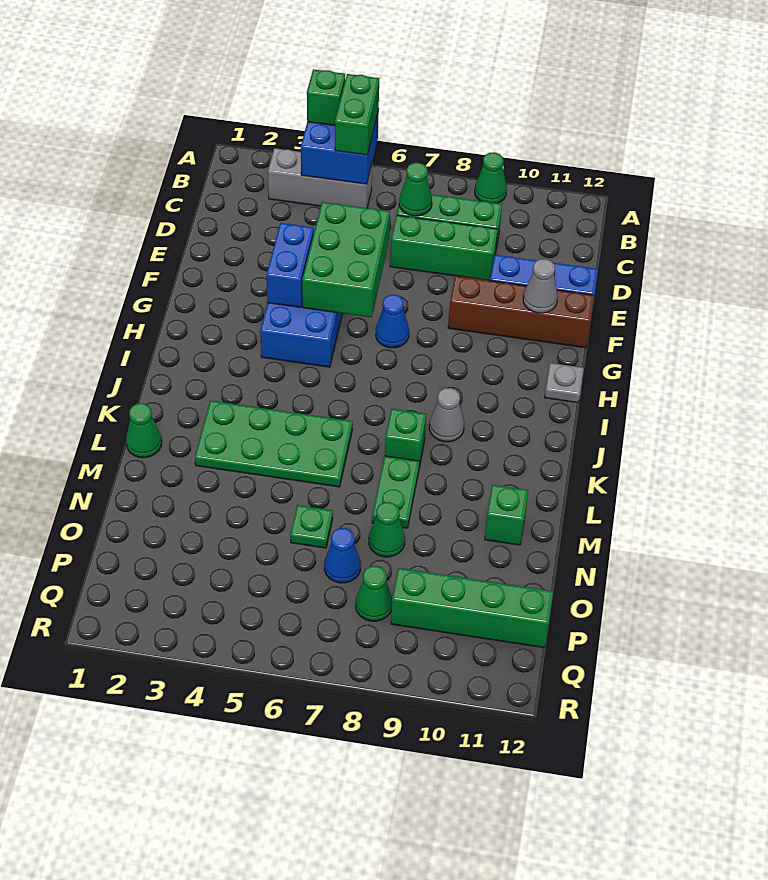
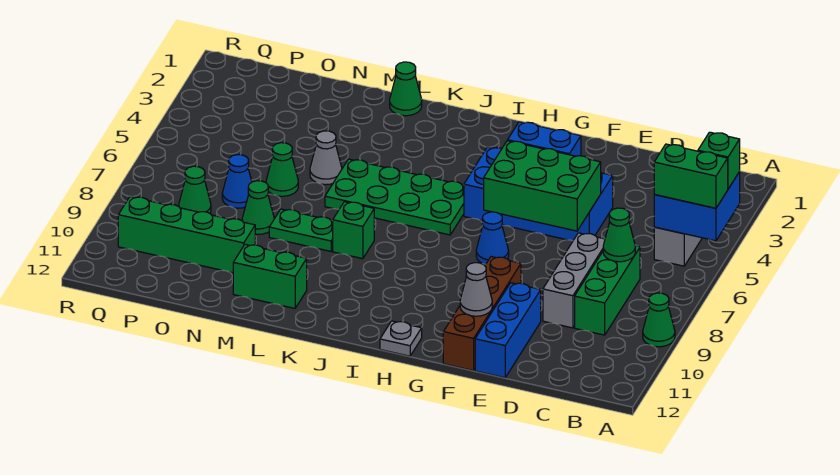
green 1x3 brick [390,215,498,281] -> grey 1x3 brick [543,233,605,328]
grey 1x1 cone [429,388,464,442] -> grey 1x1 cone moved to [310,131,342,185]
green 2x4 plate [195,401,353,487] -> green 2x4 plate turned to [325,159,464,235]
green 1x1 brick [485,485,528,545] -> green 1x2 brick [233,244,307,308]
green 1x1 plate [290,505,333,548] -> green 1x1 cone [266,143,298,196]
green 1x4 brick [391,568,553,648] -> green 1x4 brick turned to [118,197,255,273]

